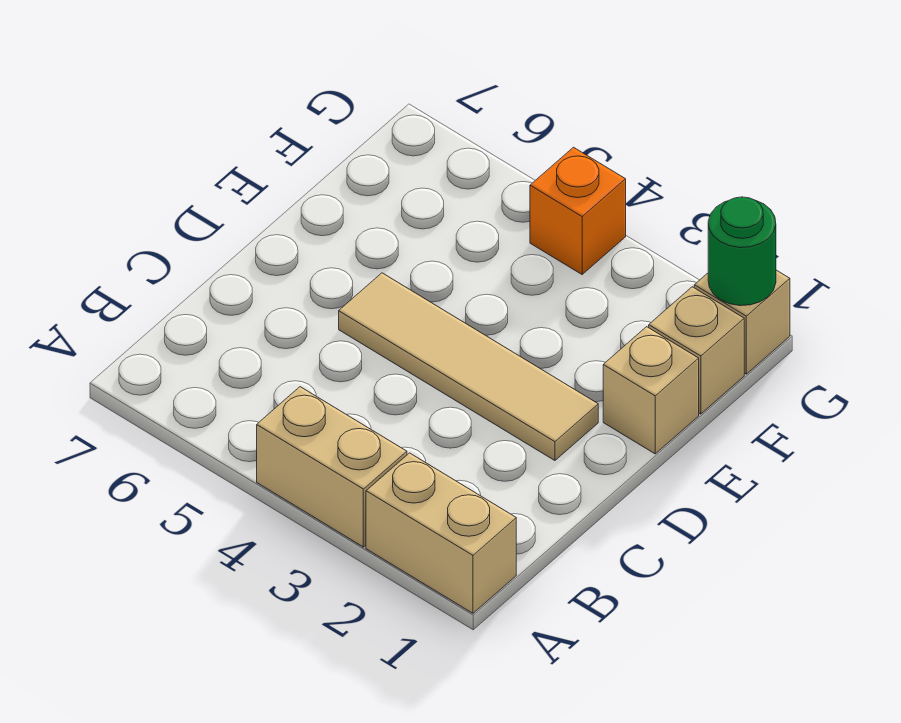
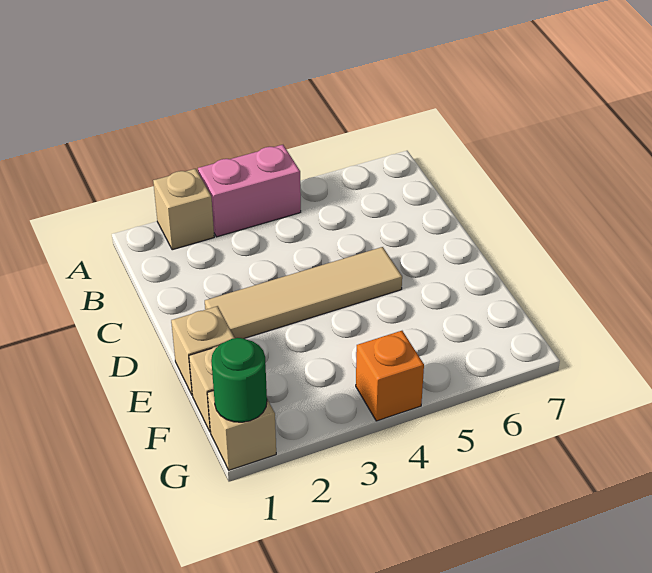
tan 1x2 brick [366,453,516,613] -> tan 1x1 brick [153,169,214,250]
tan 1x2 brick [257,387,407,547] -> pink 1x2 brick [198,145,301,237]

